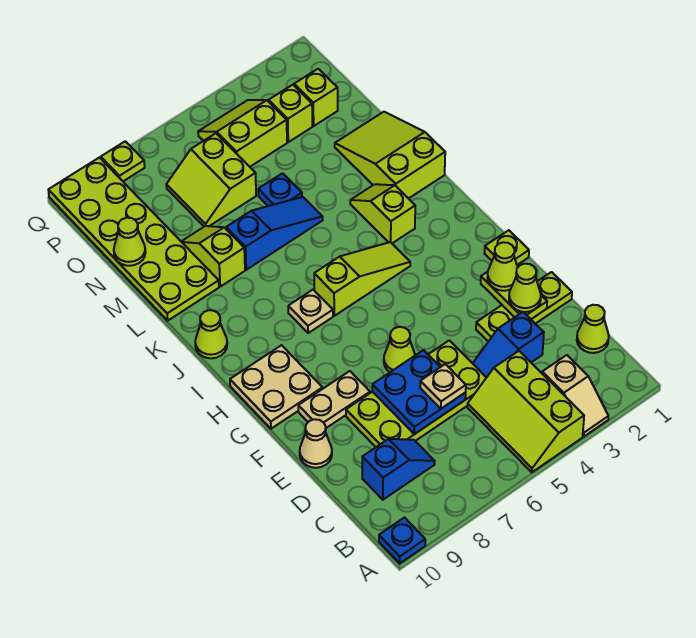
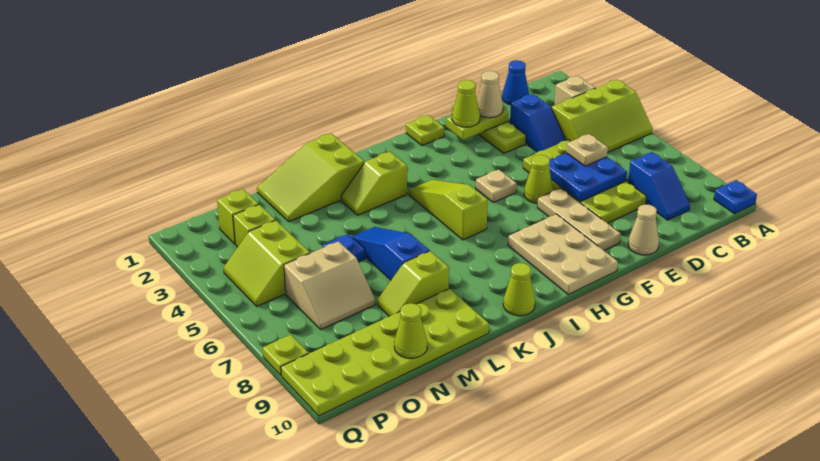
lime 1x1 cone [577,305,609,353] -> blue 1x1 cone [502,60,529,105]
blue 1x2 slope [362,439,435,500] -> blue 1x2 slope turned to [628,152,690,220]
lime 1x1 cone [509,264,541,312] -> tan 1x1 cone [477,71,503,118]
tan 1x2 plate [298,371,370,428] -> tan 1x3 plate [537,188,621,250]
tan 2x2 plate [230,345,323,429] -> tan 2x3 plate [508,214,618,294]
tan 1x1 plate [288,290,333,333] -> tan 1x1 plate moved to [476,170,517,202]
lime 2x2 slope [166,133,256,226] -> tan 2x2 slope [284,241,375,329]

